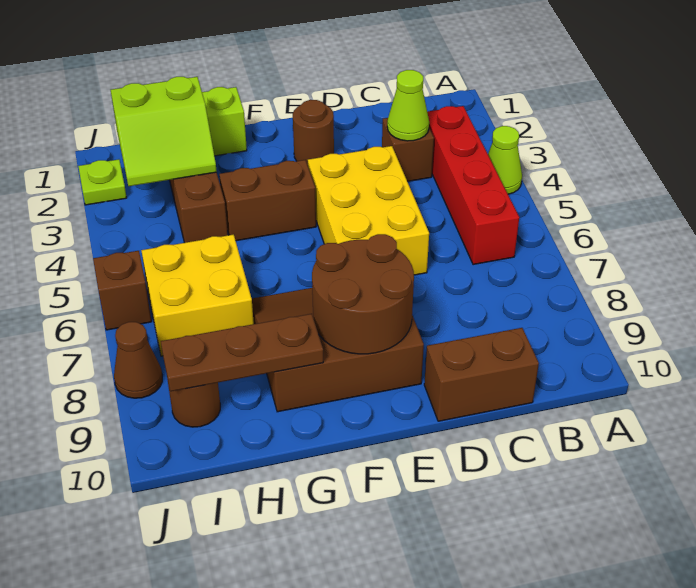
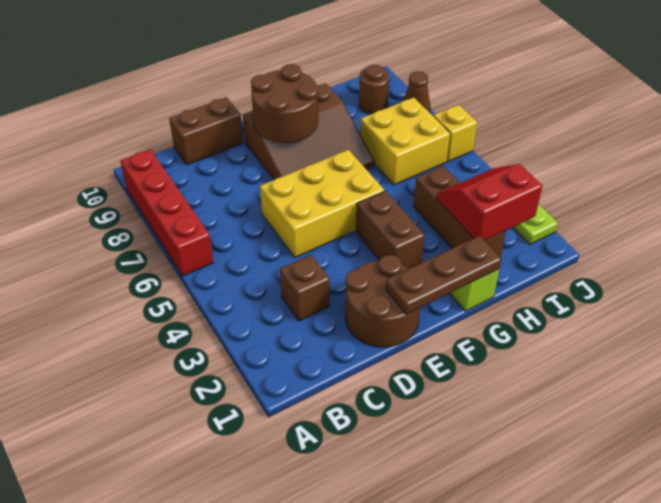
lime 1x1 cone [488,126,522,194] -> none
red 1x4 brick [427,106,519,265] -> red 1x4 brick moved to [121,149,213,276]
lime 1x1 cone [387,70,429,141] -> none
yellow 2x3 brick [308,146,429,275] -> yellow 2x3 brick turned to [260,150,384,257]
brown 1x1 round brick [293,100,334,165] -> brown 2x2 round brick [346,255,420,347]
brown 1x2 brick [219,160,316,241] -> brown 1x2 brick turned to [356,191,425,268]
brown 1x3 plate [161,314,323,391] -> brown 1x3 plate moved to [385,236,502,314]
lime 2x2 slope [111,77,217,186] -> red 2x2 slope [436,164,543,240]
brown 1x1 brick [93,251,152,330] -> yellow 1x1 brick [433,105,477,162]

